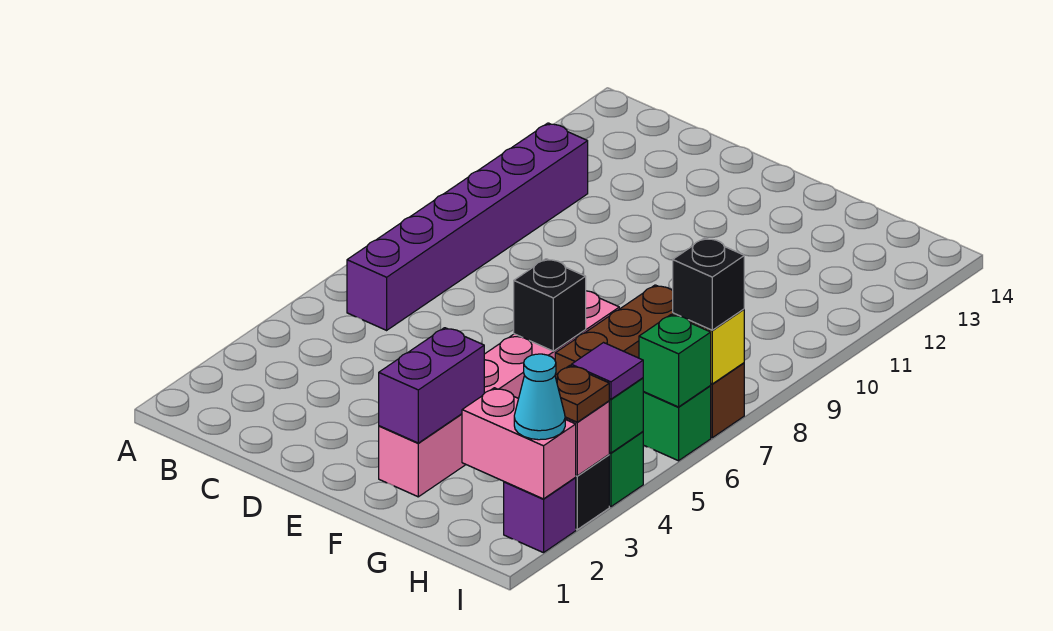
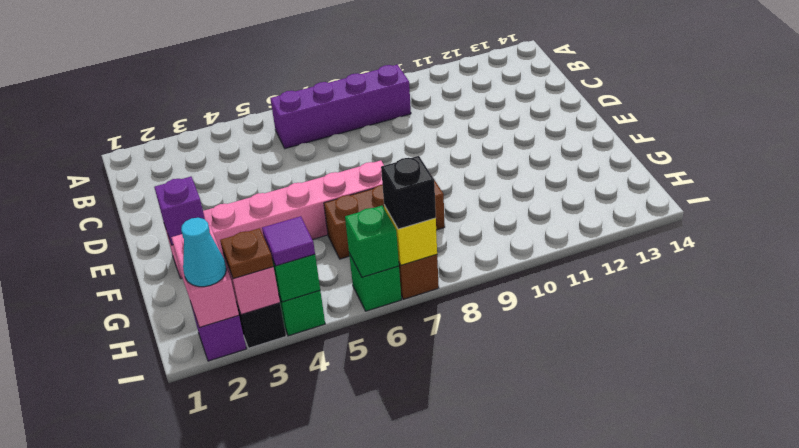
purple 1x6 brick [347,123,588,330] -> purple 1x4 brick [270,65,411,149]
purple 1x2 brick [379,328,484,443] -> purple 1x1 brick [154,177,205,245]
black 1x1 brick [514,259,586,351] -> none

